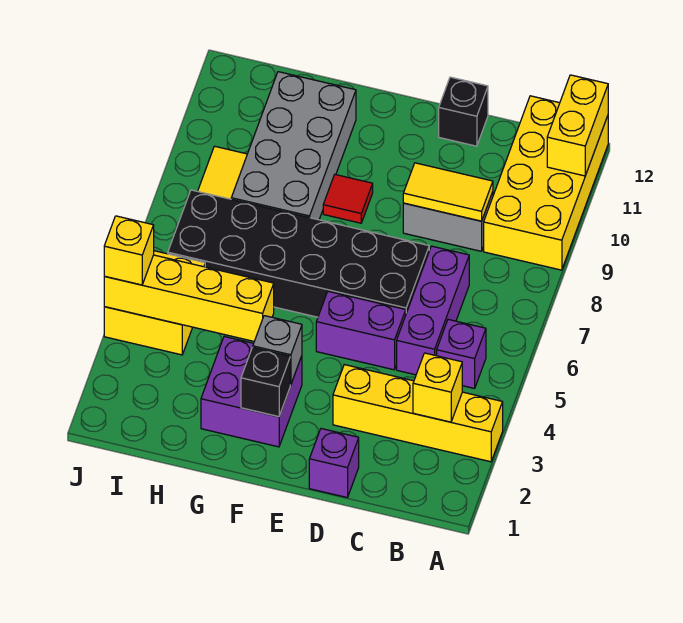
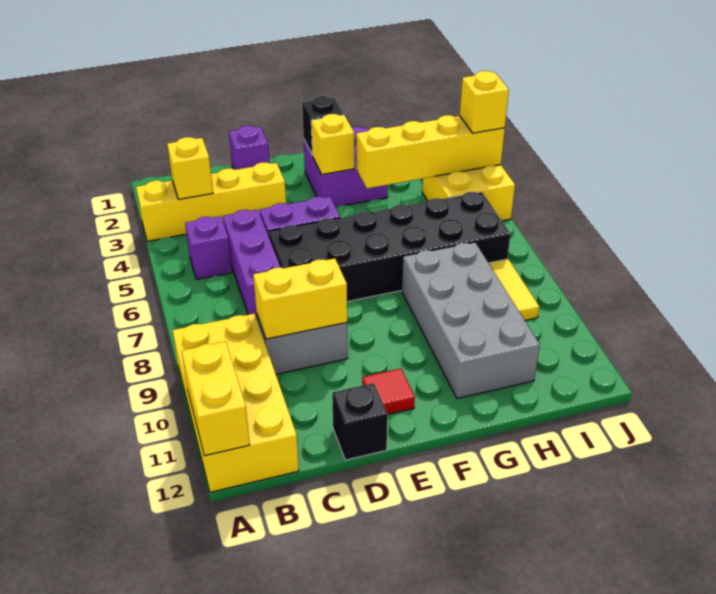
yellow 1x2 tile [403,163,493,221] -> yellow 1x2 brick [253,258,347,339]
grey 1x1 brick [253,316,302,385] -> yellow 1x1 brick [311,114,354,174]
red 1x1 tile [323,175,373,223] -> red 1x1 tile moved to [362,369,415,414]

